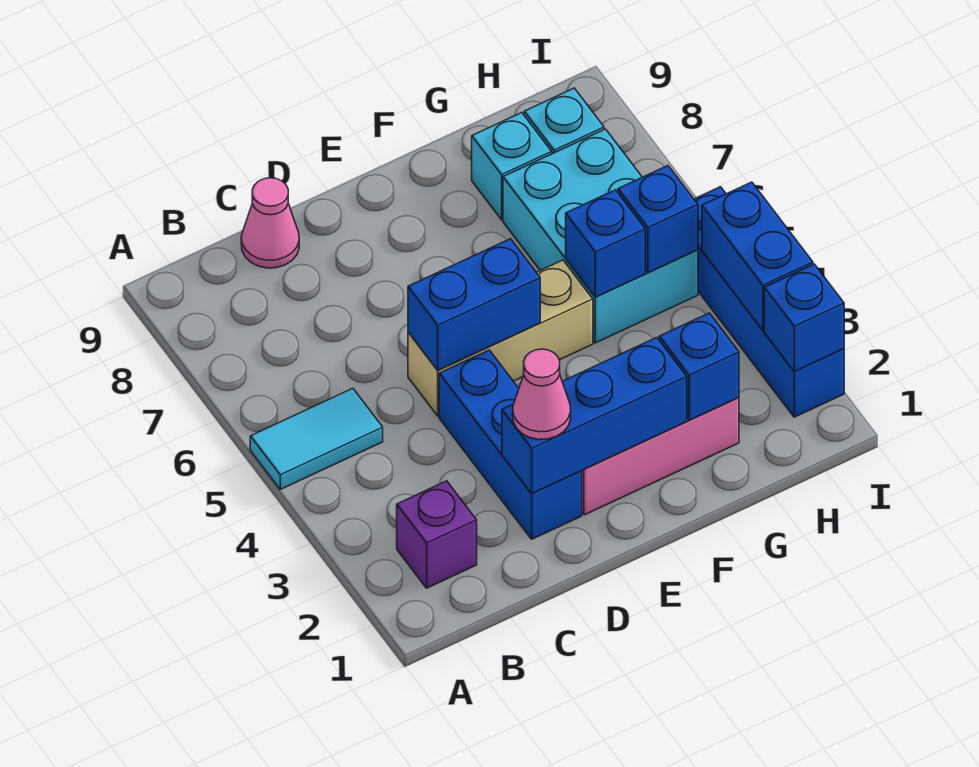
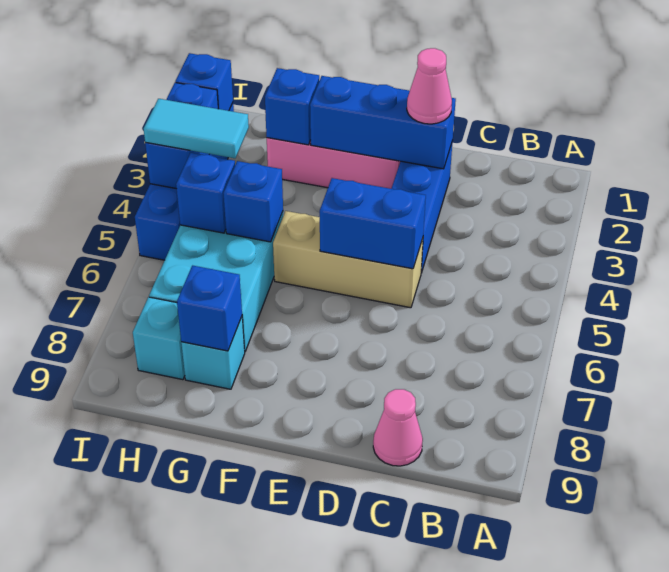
cyan 1x2 tile [250,388,383,489] -> cyan 1x2 tile moved to [144,99,249,158]
purple 1x1 brick [397,481,477,588] -> none
none -> blue 1x1 brick [177,266,242,351]

